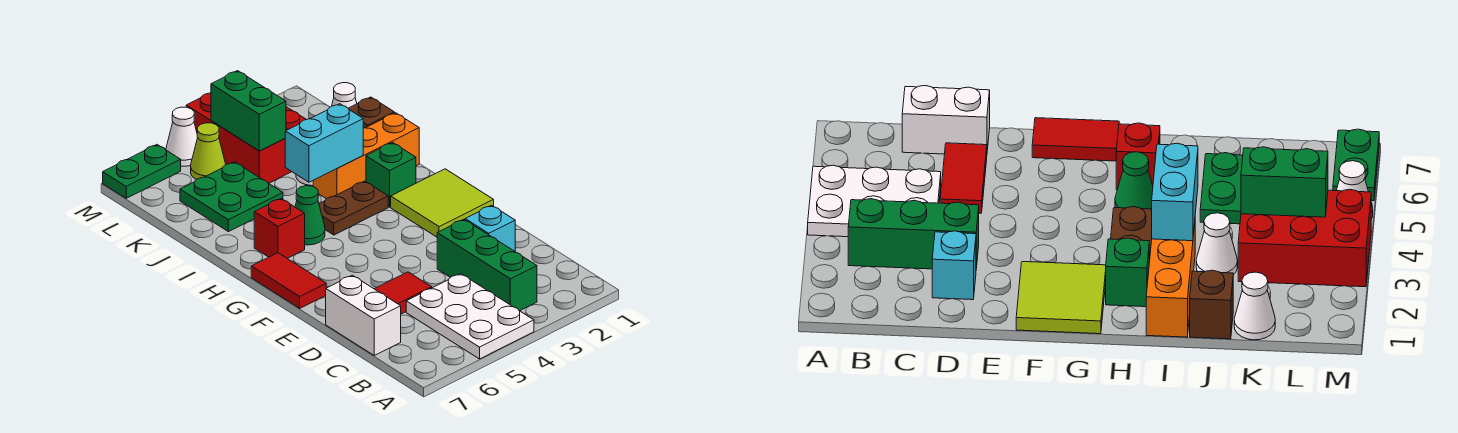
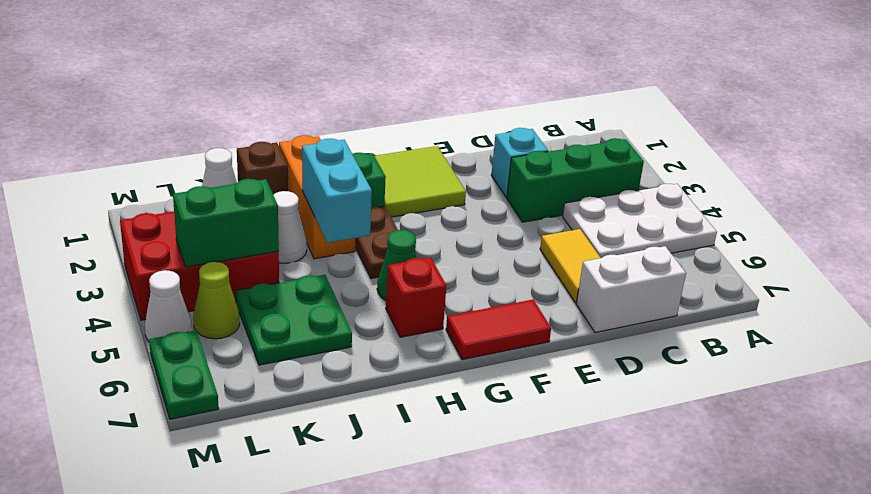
red 1x2 tile [375,272,432,314] -> yellow 1x2 tile [540,229,601,303]

